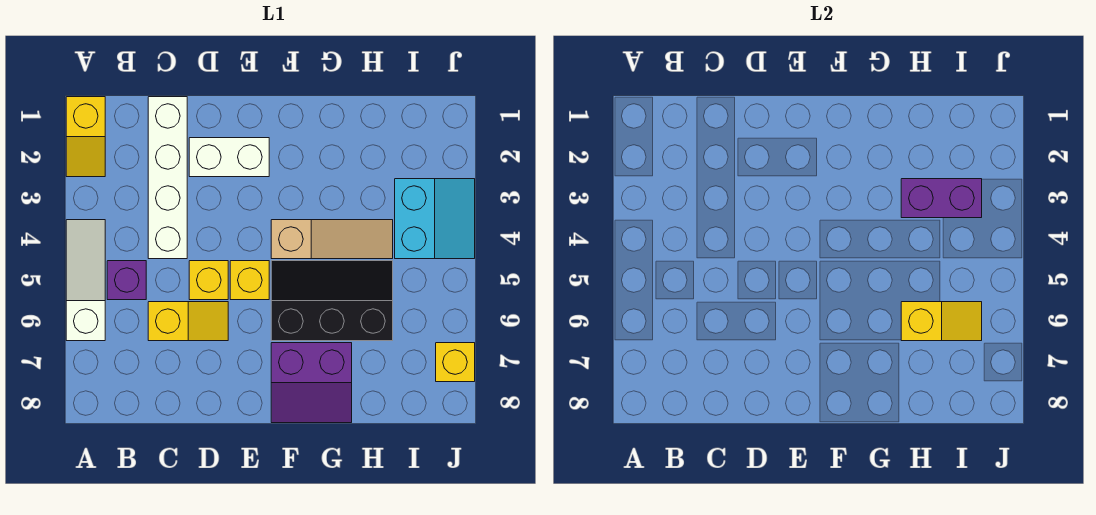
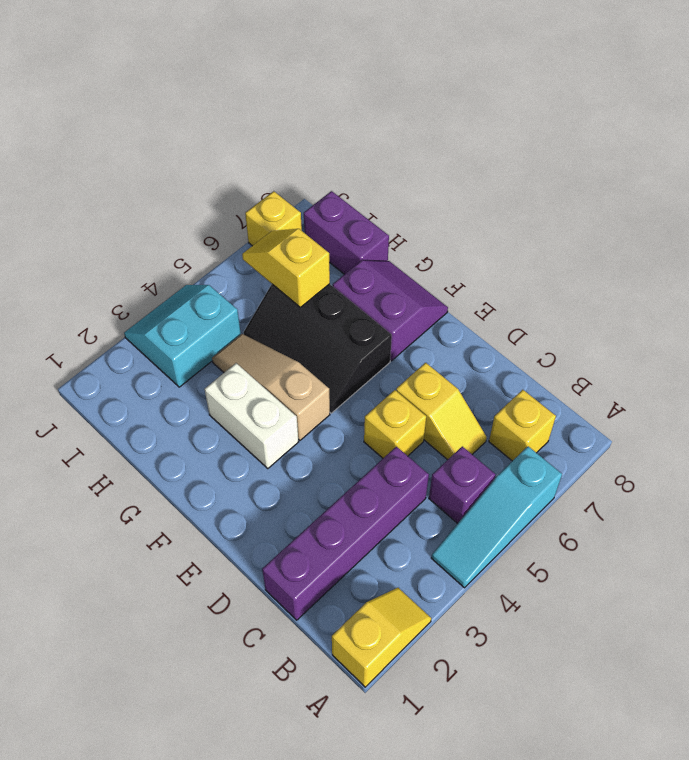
white 1x3 slope [66,220,105,341] -> cyan 1x3 slope [432,446,562,588]
white 1x4 brick [148,97,187,259] -> purple 1x4 brick [262,447,429,620]
yellow 1x2 slope [148,302,228,341] -> yellow 1x2 slope turned to [396,363,487,460]
white 1x2 brick [189,138,269,177] -> white 1x2 brick moved to [205,363,298,469]
yellow 1x1 brick [230,261,269,300] -> yellow 1x1 brick moved to [489,390,556,461]
purple 1x2 brick [901,179,982,218] -> purple 1x2 brick moved to [304,191,389,274]

